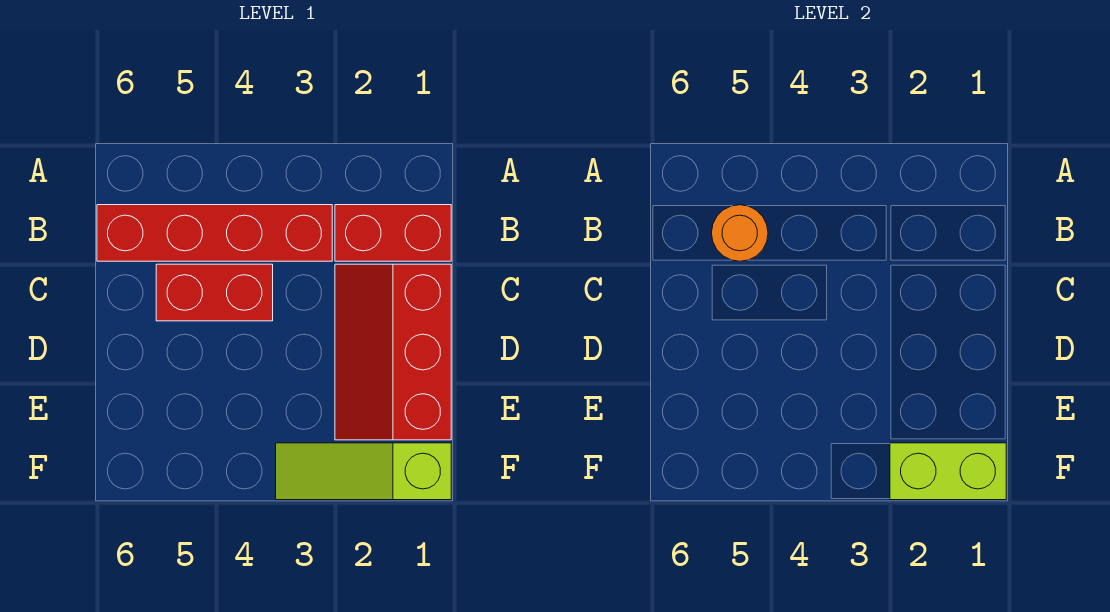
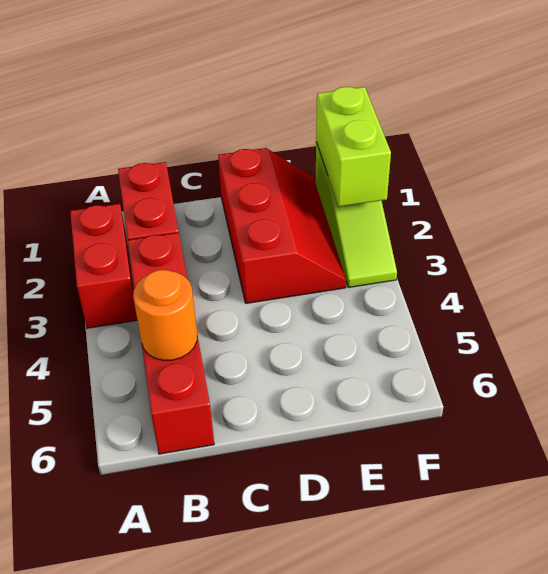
red 2x3 slope [335,264,451,440] -> red 2x3 slope turned to [218,148,346,303]
red 1x2 brick [156,264,273,321] -> red 1x2 brick moved to [70,204,137,328]

